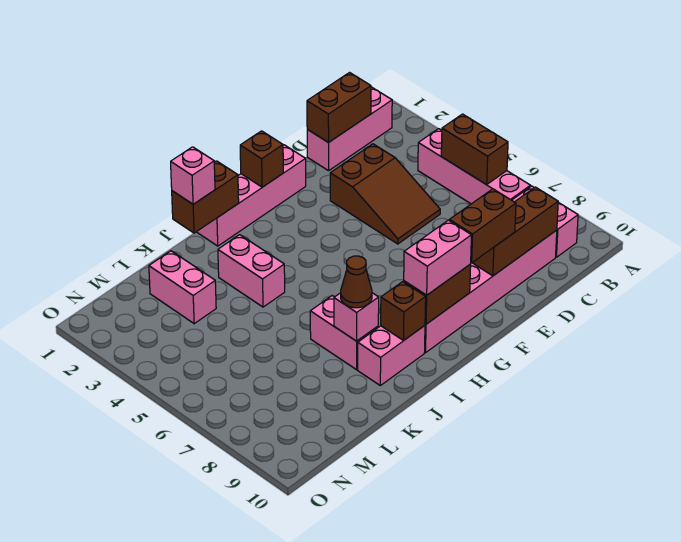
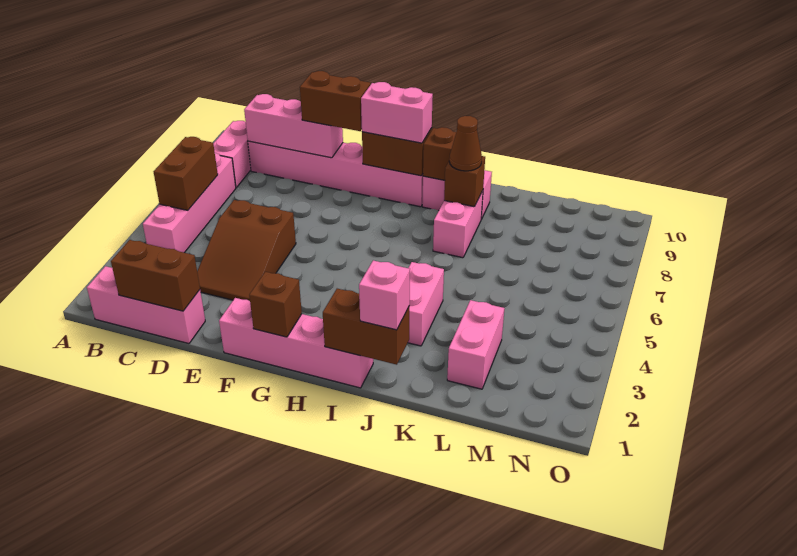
brown 1x3 brick [472,187,558,276] -> pink 1x3 brick [244,94,343,158]
brown 2x3 slope [330,144,440,244] -> brown 2x3 slope turned to [197,200,296,301]
pink 1x1 brick [334,293,379,341] -> brown 1x1 brick [444,156,485,207]

